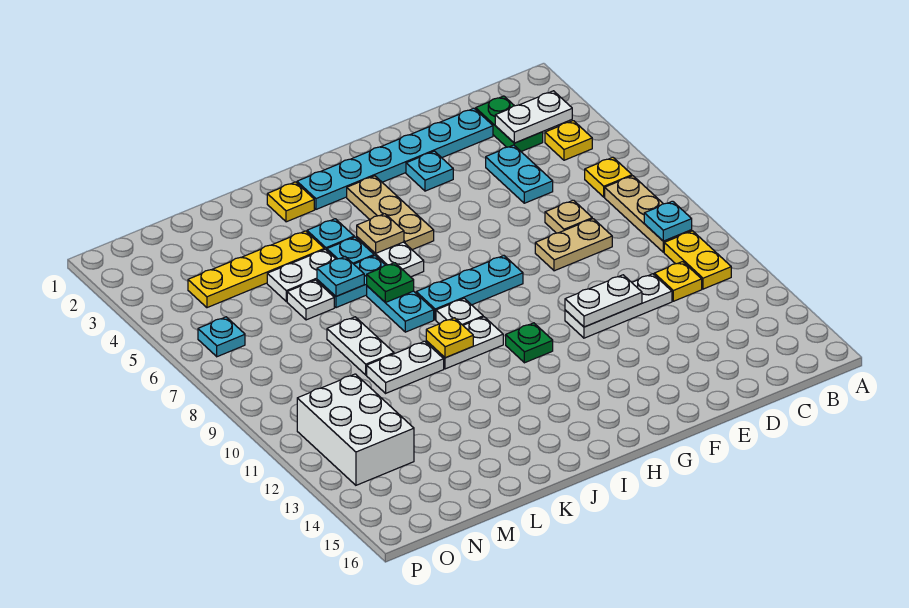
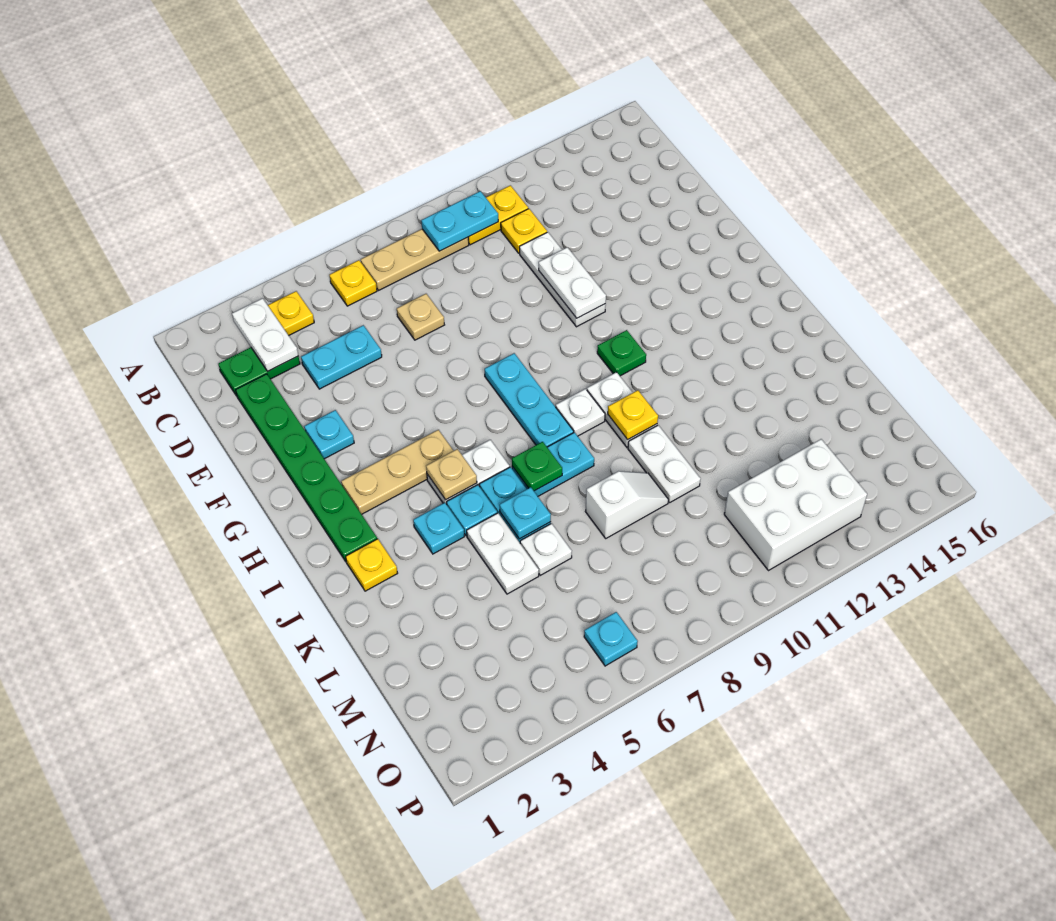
cyan 1x1 plate [644,201,692,241] -> cyan 1x2 plate [421,191,498,251]
cyan 1x6 plate [297,108,493,209] -> green 1x6 plate [236,374,377,561]
tan 1x2 plate [535,219,612,271] -> none
yellow 1x4 plate [188,231,324,308] -> none
white 1x2 plate [327,317,394,375] -> white 1x2 slope [586,471,668,538]

